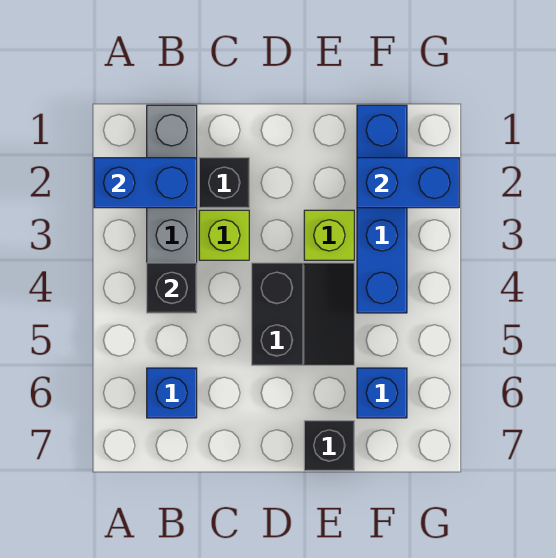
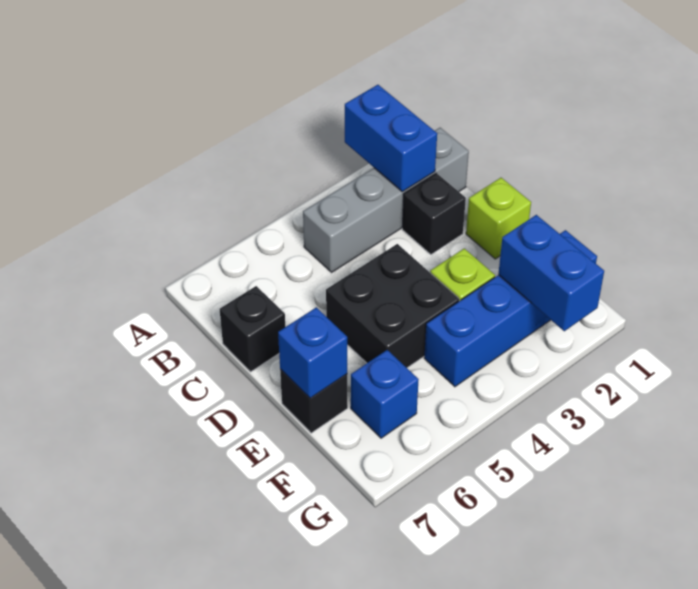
black 1x1 brick [147,263,197,313] -> black 1x1 brick moved to [220,286,285,372]
blue 1x1 brick [147,368,197,418] -> blue 1x1 brick moved to [278,307,347,398]
lime 1x1 brick [199,210,249,260] -> lime 1x1 brick moved to [466,178,531,259]
black 2x2 slope [252,263,354,365] -> black 2x2 brick [326,244,459,368]

